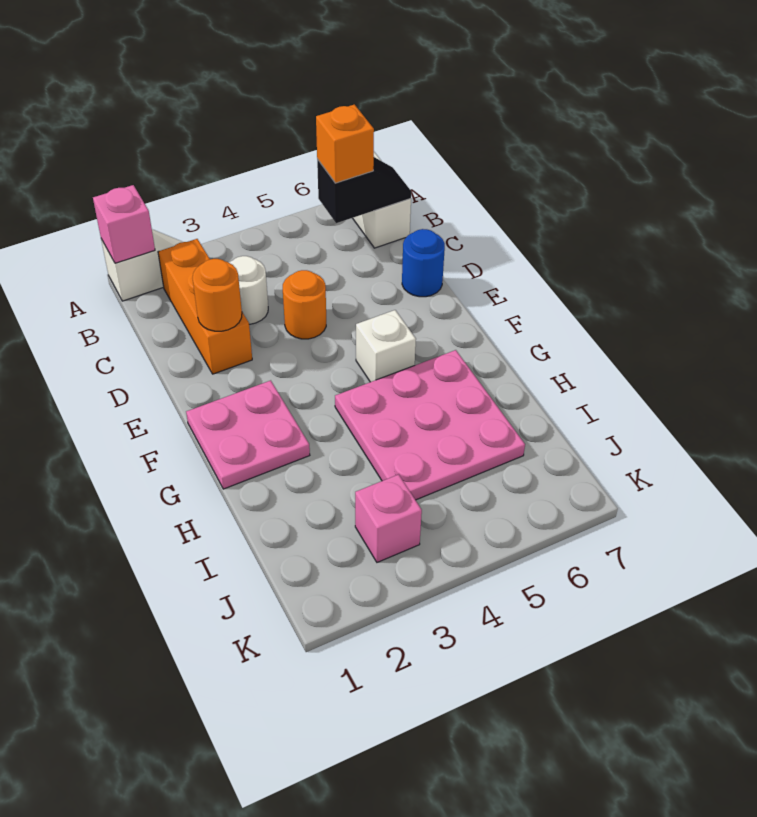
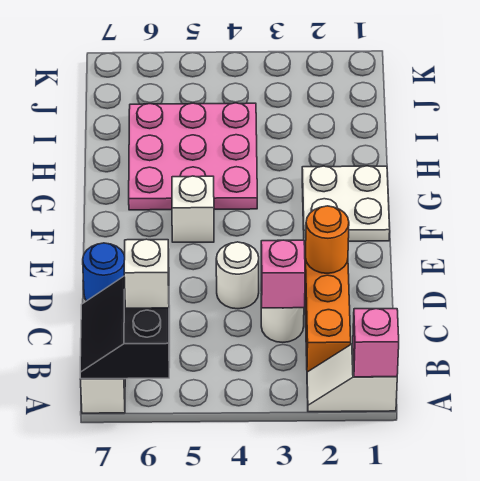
black 1x2 slope [317,157,411,223] -> black 2x2 slope [80,276,170,379]
orange 1x1 brick [316,104,374,183] -> white 1x1 brick [124,239,169,308]
orange 1x1 round brick [283,270,326,339] -> white 1x1 round brick [216,242,259,309]
pink 2x2 plate [186,380,310,489] -> white 2x2 plate [302,166,390,242]
pink 1x1 brick [355,474,422,562] -> pink 1x1 brick moved to [261,240,305,308]

